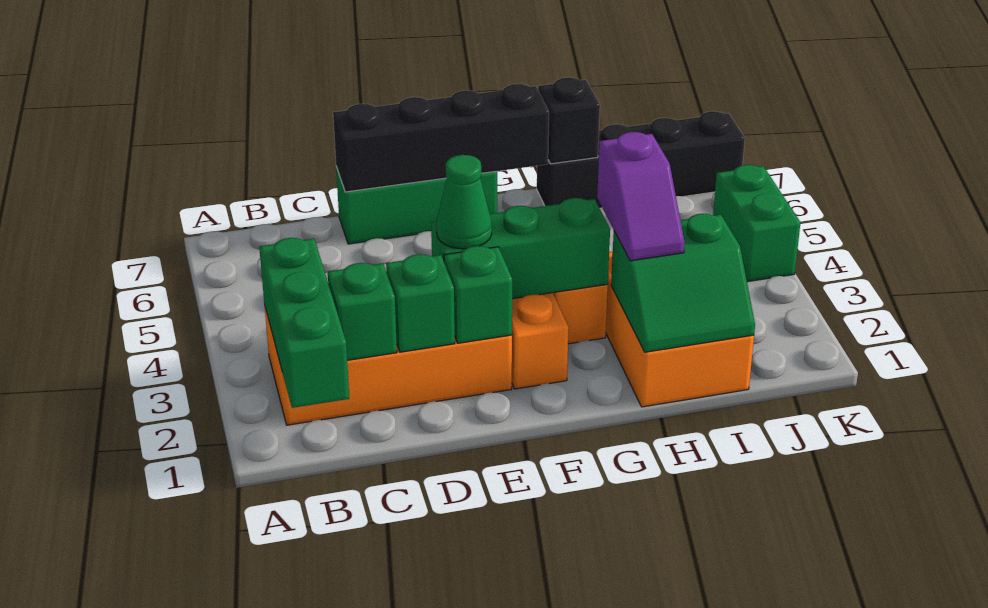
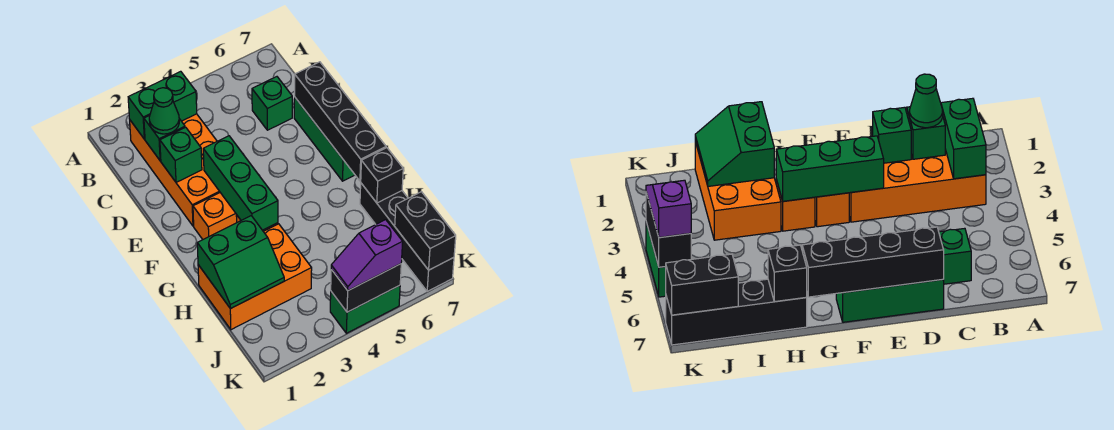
green 1x3 brick [259,238,349,408] -> green 1x2 brick [128,71,197,139]
green 1x1 brick [444,246,512,343] -> green 1x1 brick moved to [252,77,292,130]
green 1x1 cone [436,155,492,249] -> green 1x1 cone moved to [149,88,179,134]
green 2x2 slope [611,214,755,352] -> green 2x2 slope turned to [197,216,284,309]
purple 1x2 slope [597,132,685,261] -> purple 1x2 slope moved to [331,220,403,290]
none -> black 1x2 brick [395,192,456,270]
none -> black 1x2 brick [331,264,401,312]

